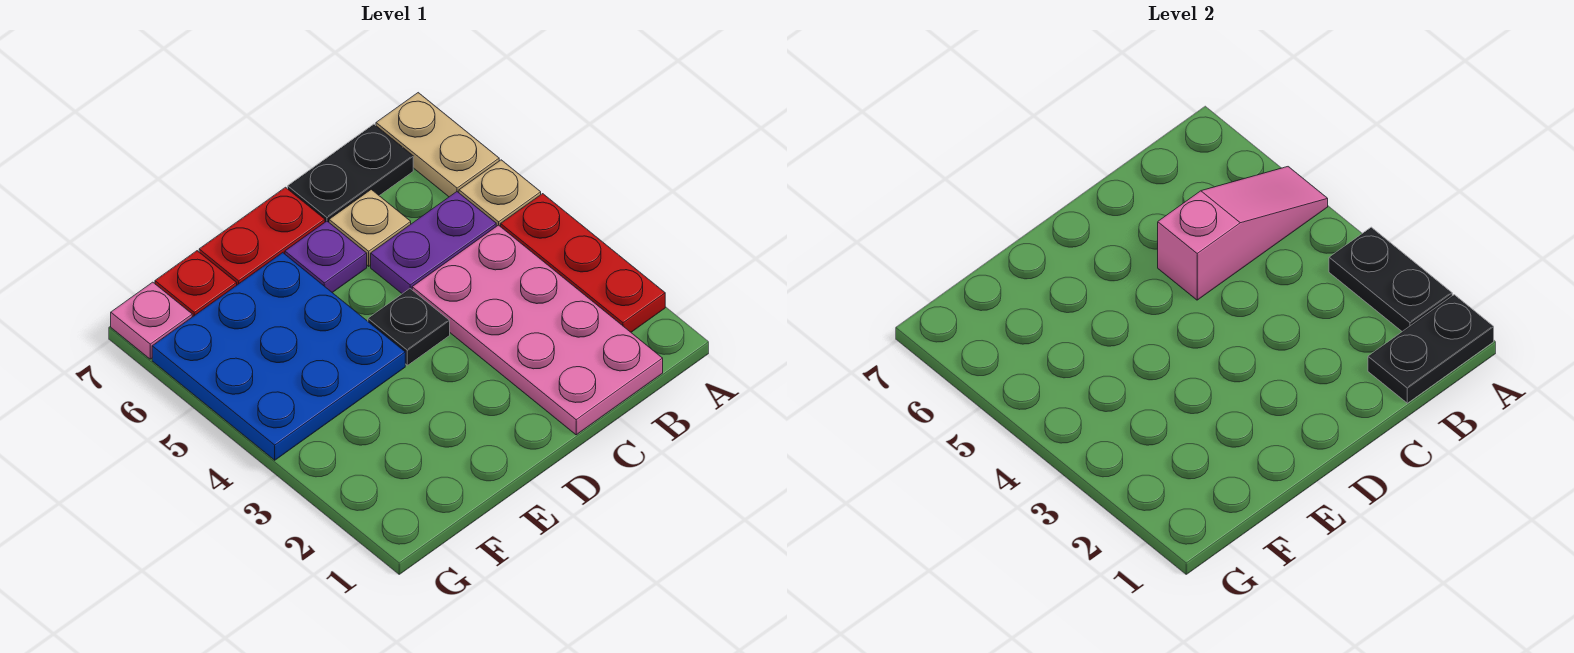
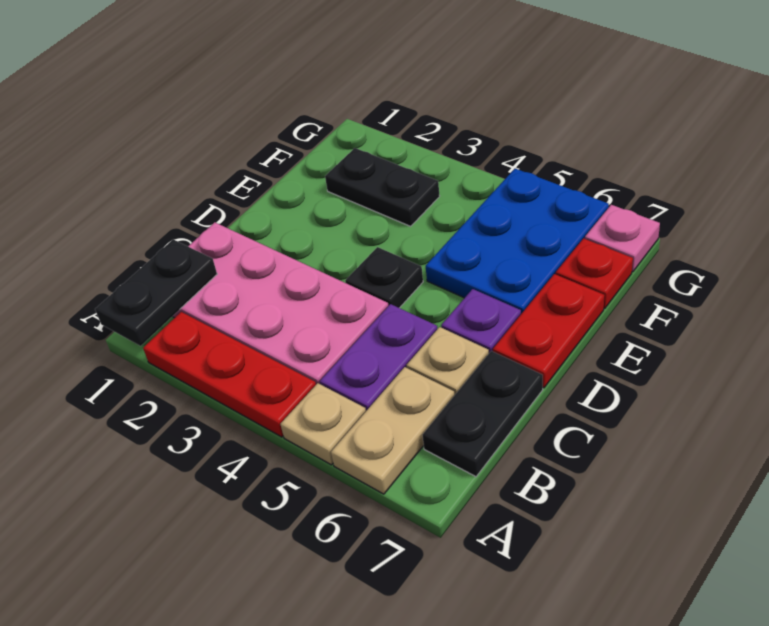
black 1x2 plate [1329,227,1452,331] -> black 1x2 plate moved to [325,148,440,226]
pink 1x3 slope [1158,167,1328,300] -> none
tan 1x2 plate [376,93,499,197] -> tan 1x2 plate turned to [331,367,455,494]
blue 3x3 plate [152,253,405,460] -> blue 2x3 plate [426,169,609,314]

